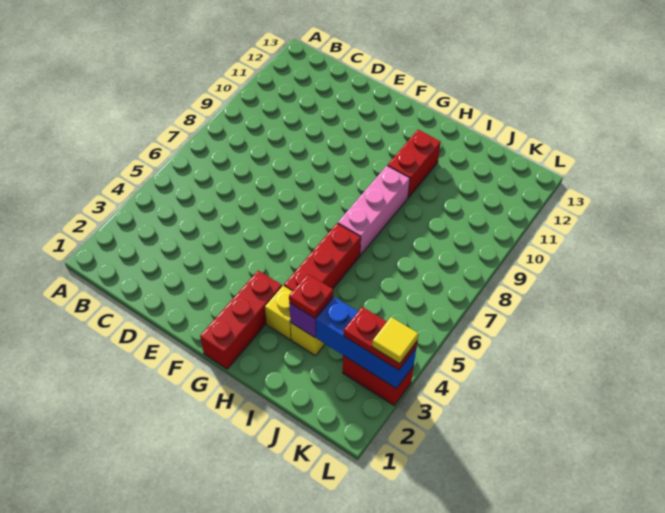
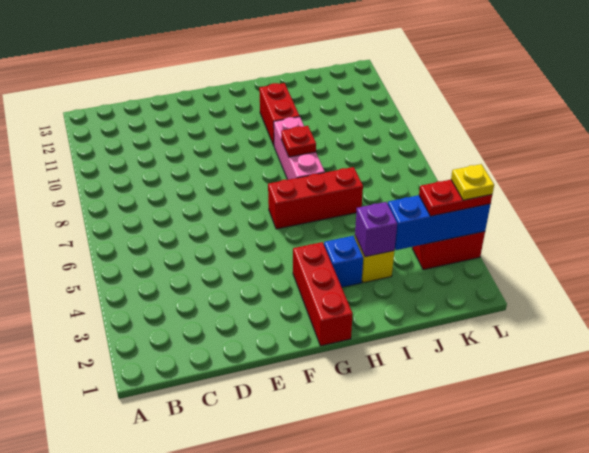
yellow 1x1 brick [265,286,293,340] -> blue 1x1 brick [324,236,363,287]
red 1x3 brick [284,223,361,291] -> red 1x3 brick turned to [268,167,363,229]
red 1x1 plate [289,274,333,318] -> red 1x1 plate moved to [281,126,316,157]
yellow 1x1 tile [372,317,419,364] -> yellow 1x1 plate [451,164,494,200]

